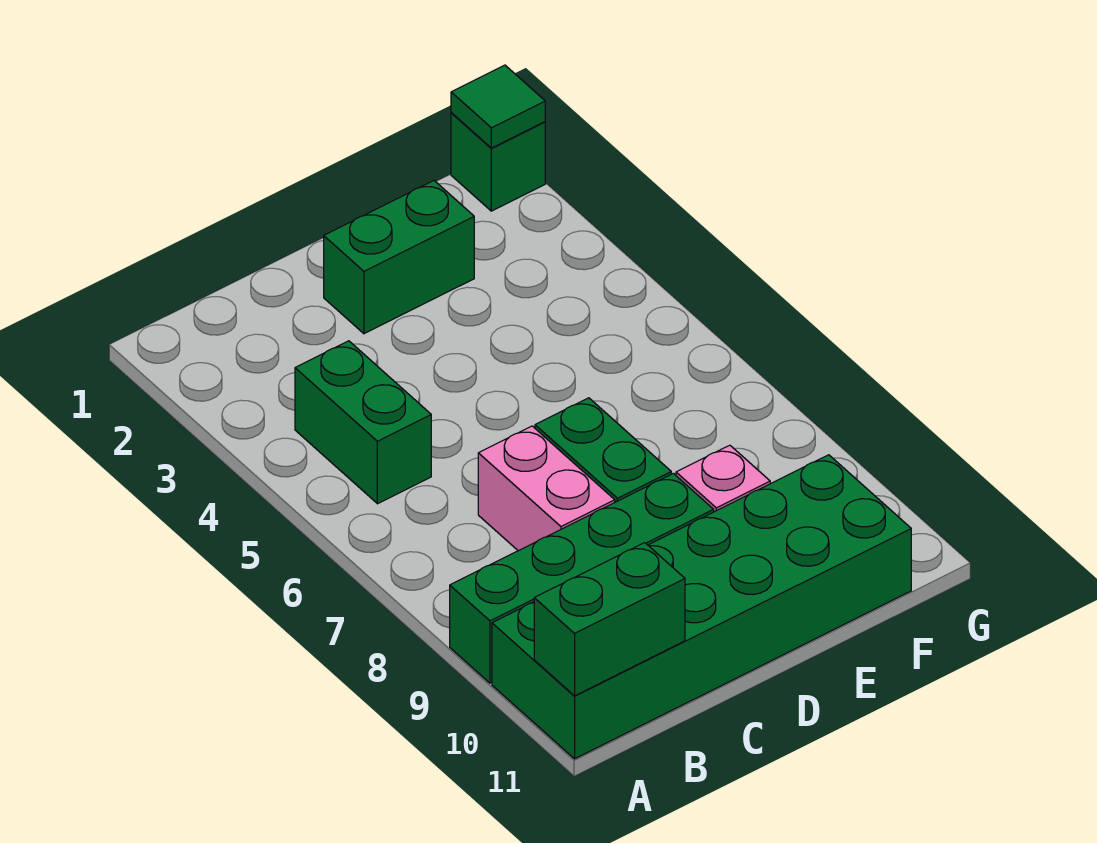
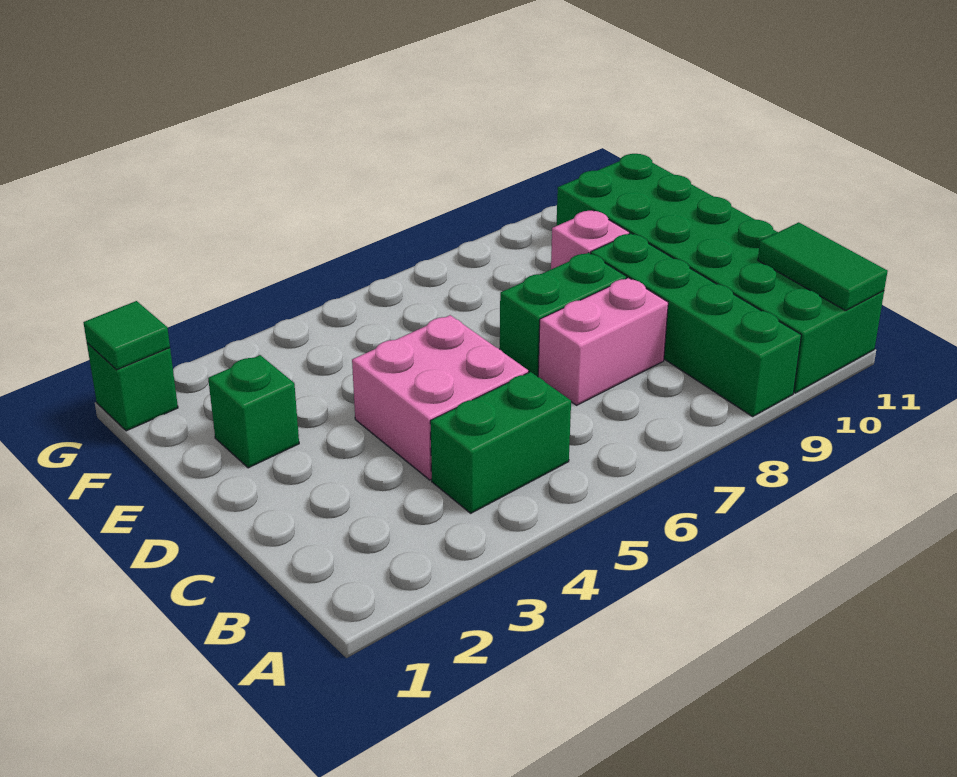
green 1x2 brick [534,543,685,696] -> green 1x2 tile [758,222,888,311]
none -> pink 2x2 brick [352,315,528,480]
green 1x2 brick [324,181,474,334] -> green 1x1 brick [208,355,299,468]

